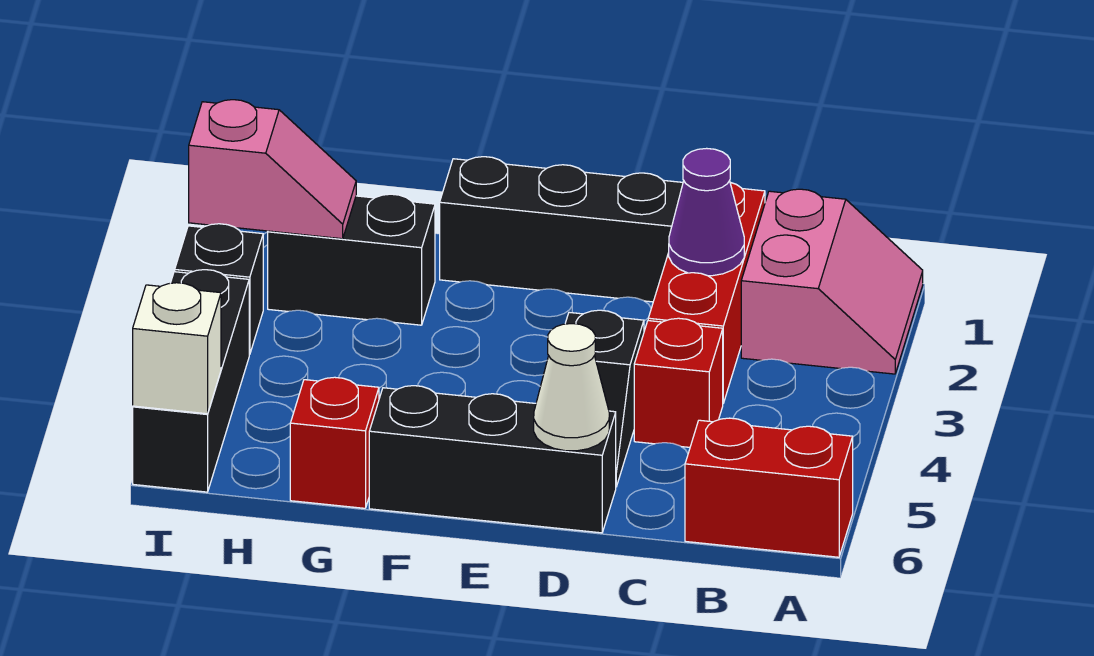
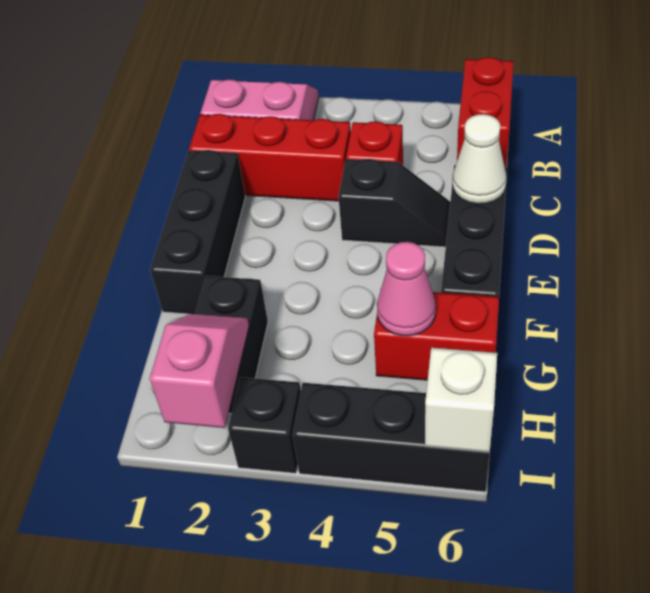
purple 1x1 cone [669,148,744,276] -> none
none -> pink 1x1 cone [377,242,436,336]
red 1x1 brick [290,377,379,508] -> red 1x2 brick [374,292,499,380]

